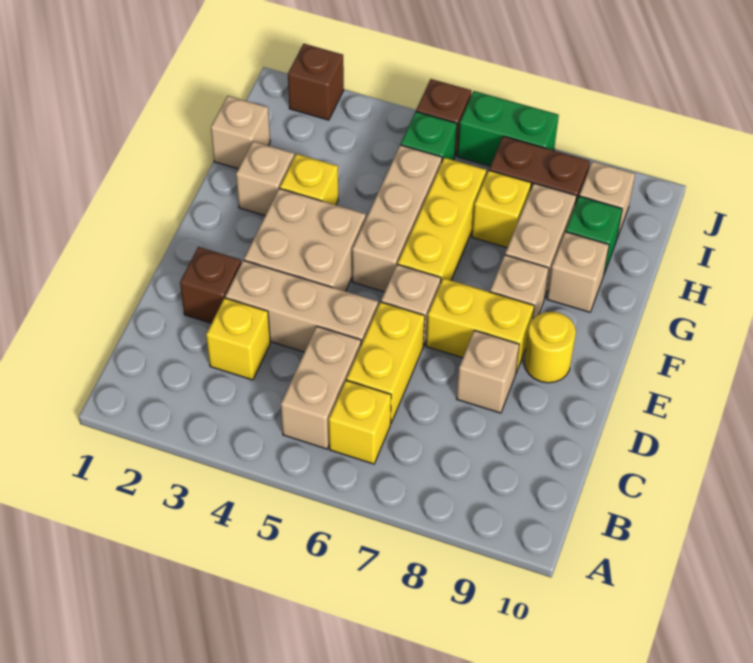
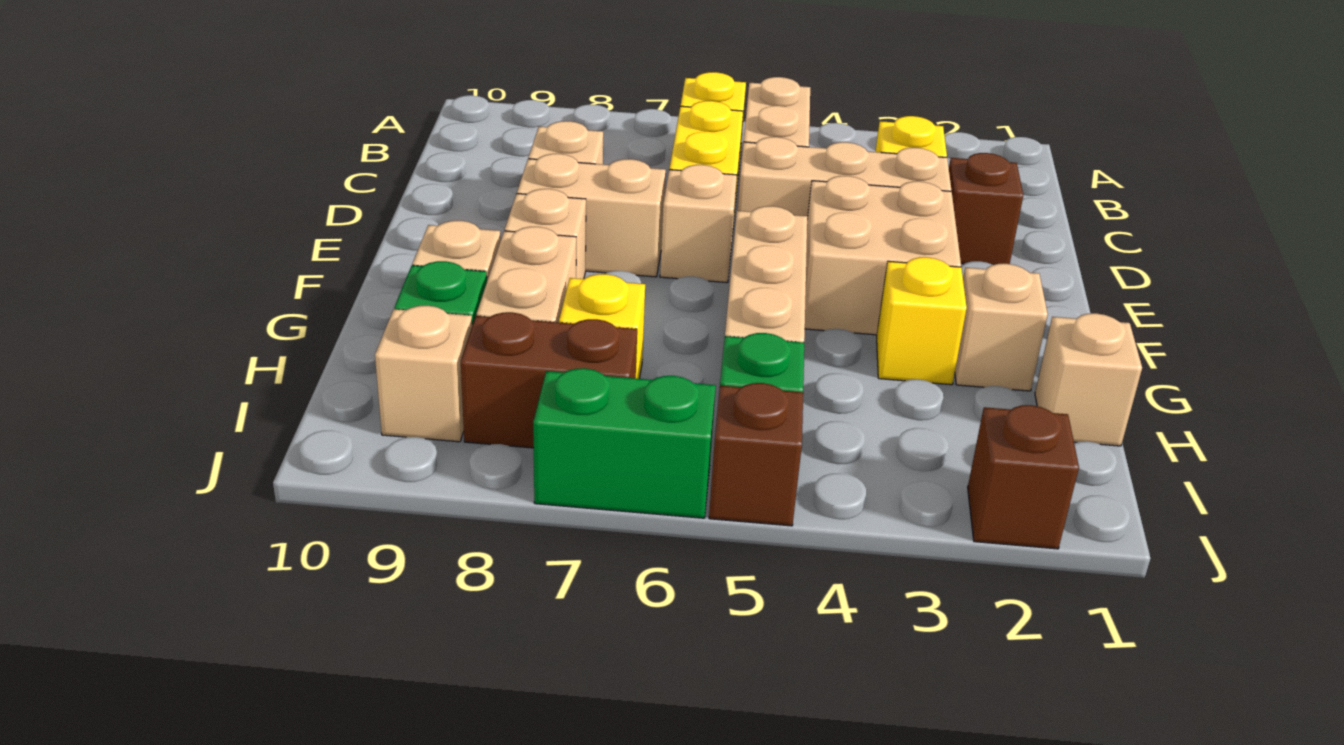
yellow 1x2 brick [426,278,534,373] -> tan 1x2 brick [517,154,666,277]
yellow 1x1 round brick [524,312,576,383] -> none
yellow 1x3 brick [398,158,486,284] -> none

